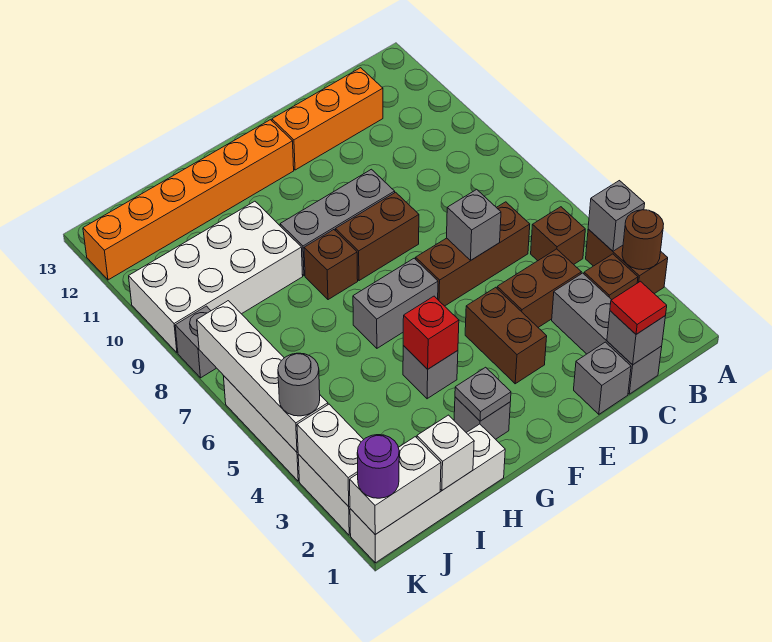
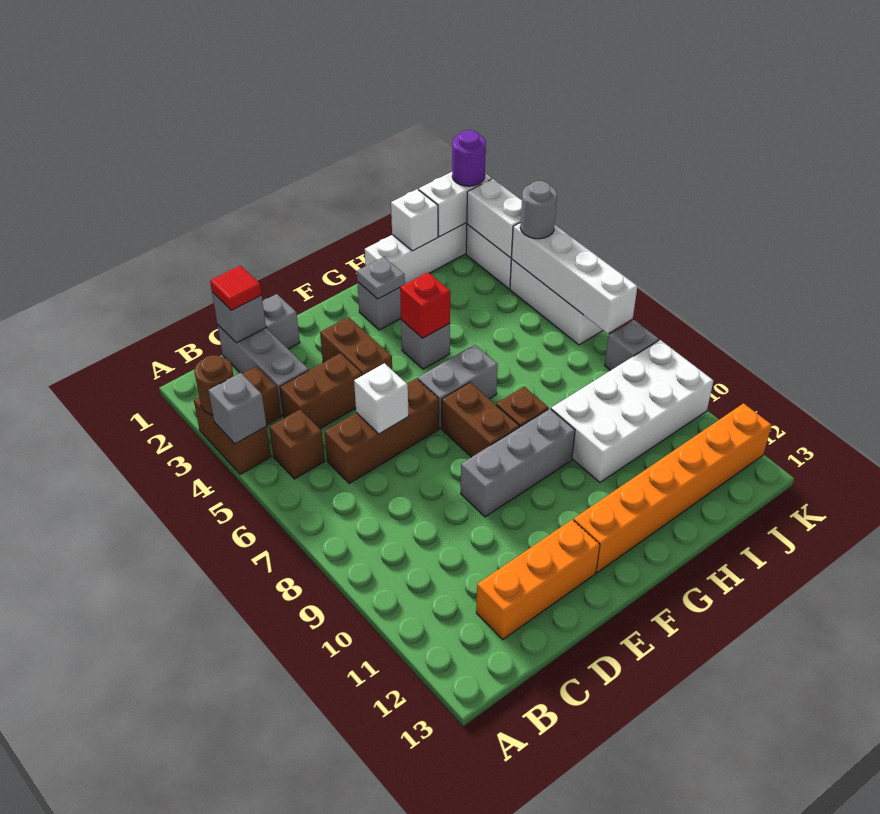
grey 1x1 brick [447,189,501,260] -> white 1x1 brick [354,363,409,434]
brown 1x2 brick [335,192,419,281] -> brown 1x2 brick turned to [442,383,519,457]

